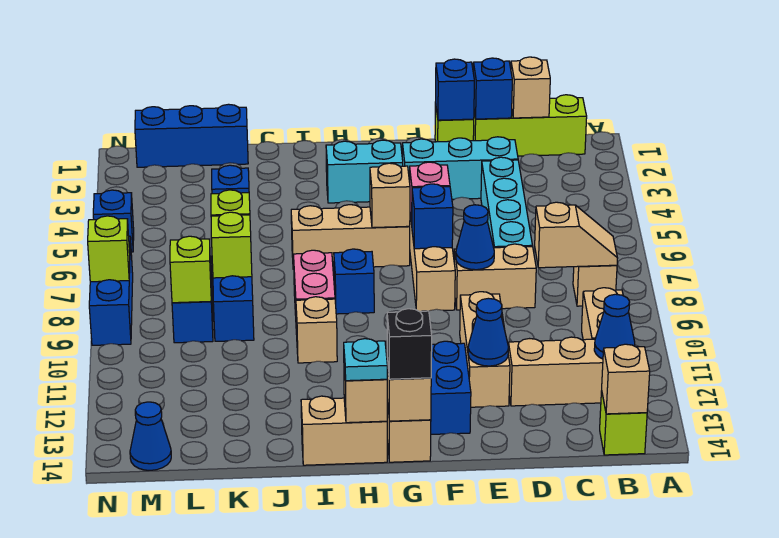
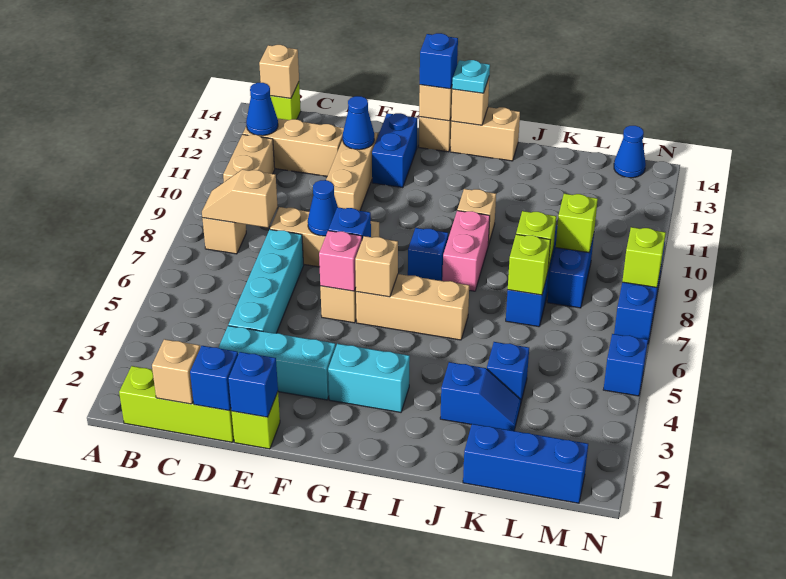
black 1x1 brick [387,309,432,379] -> blue 1x1 brick [420,33,458,89]
none -> blue 1x2 slope [440,362,521,431]

